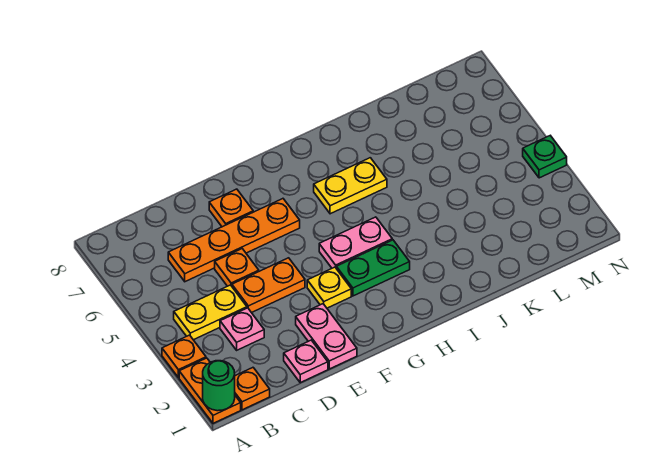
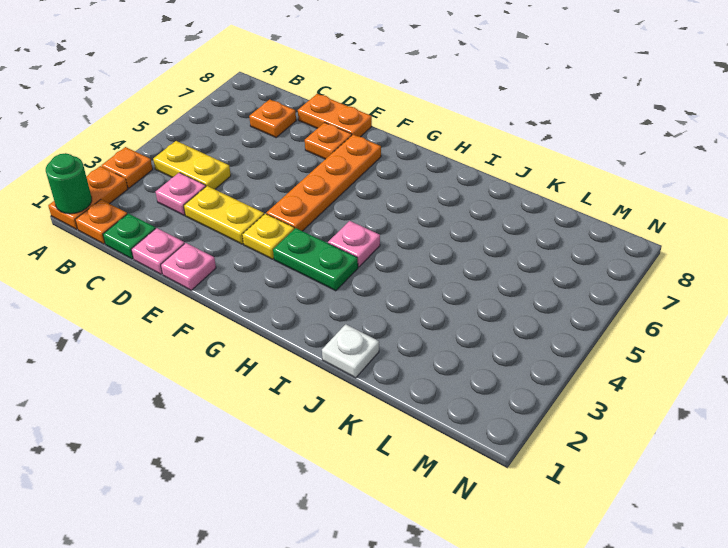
orange 1x4 plate [168,199,300,282] -> orange 1x4 plate turned to [267,135,381,231]
orange 1x2 plate [232,258,305,313] -> orange 1x2 plate moved to [298,94,372,137]
orange 1x1 plate [215,249,259,286] -> orange 1x1 plate moved to [249,99,296,137]
pink 1x2 plate [296,304,357,369] -> pink 1x1 plate [161,243,216,290]
pink 1x2 plate [319,217,392,268] -> pink 1x1 plate [328,221,380,267]
yellow 1x2 plate [314,158,387,214] -> yellow 1x2 plate moved to [184,186,264,244]
none -> white 1x1 plate [322,324,379,378]
green 1x1 plate [523,136,567,178] -> green 1x1 plate moved to [103,214,156,259]

